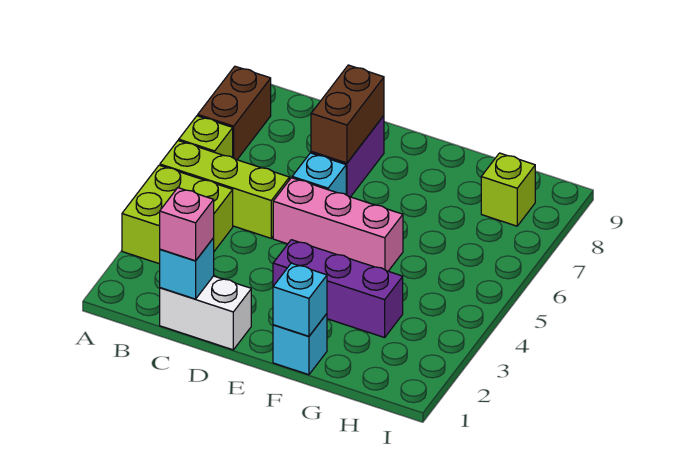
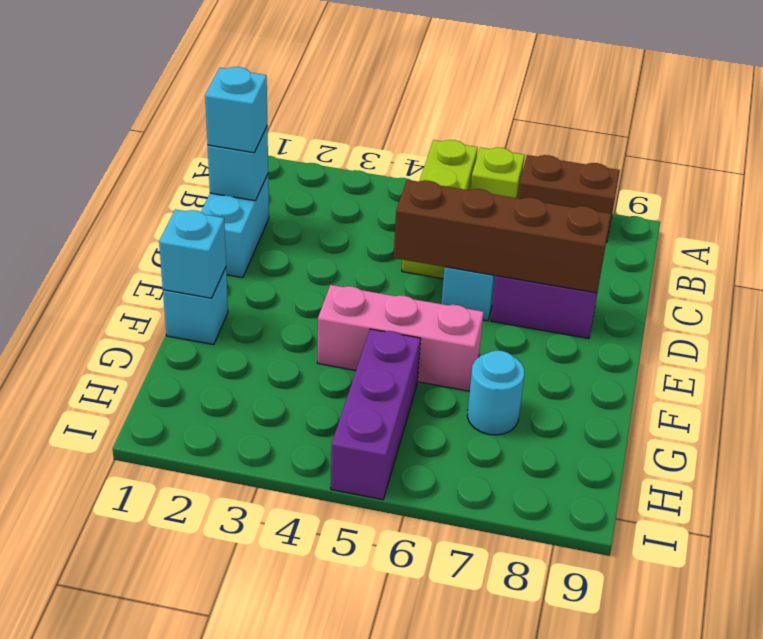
lime 2x2 brick [122,165,233,264] -> none
white 1x2 brick [160,276,251,350] -> cyan 1x2 brick [201,174,269,278]
pink 1x1 brick [160,188,214,261] -> cyan 1x1 brick [205,67,267,153]
pink 1x3 brick [273,178,403,271] -> pink 1x3 brick turned to [317,285,484,391]
brown 1x2 brick [311,65,384,163] -> brown 1x4 brick [394,180,611,293]
purple 1x3 brick [273,240,403,338] -> purple 1x3 brick moved to [331,329,421,500]
none -> cyan 1x1 round brick [467,351,524,435]
lime 1x1 brick [481,153,535,226] -> none

